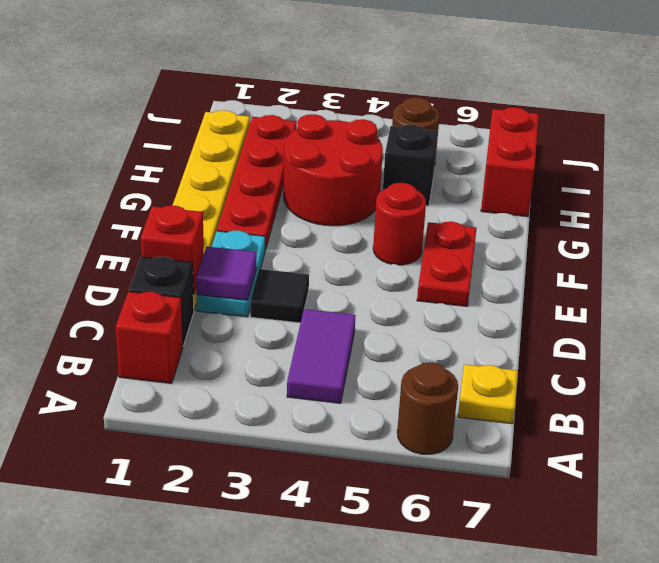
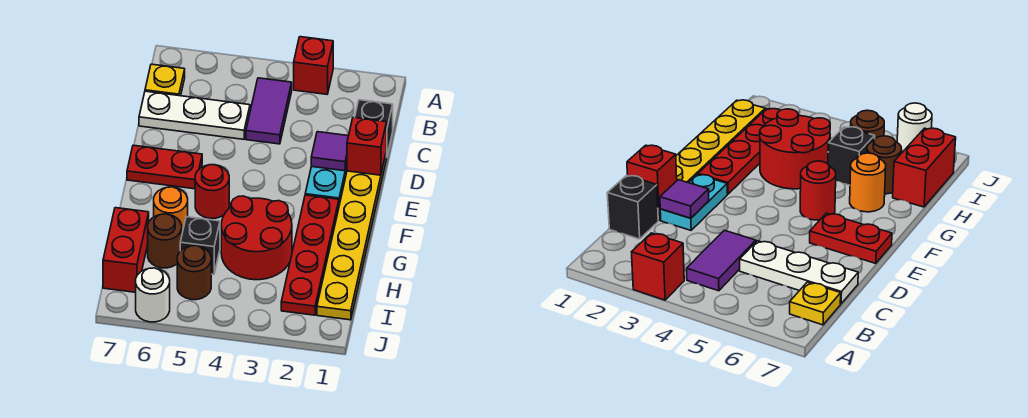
brown 1x1 round brick [397,363,458,454] -> brown 1x1 round brick moved to [148,214,182,268]
red 1x1 brick [116,292,183,384] -> red 1x1 brick moved to [294,37,333,94]
none -> white 1x3 plate [139,91,250,139]
black 1x1 tile [250,269,309,323] -> none
red 1x2 plate [417,222,477,306] -> red 1x2 plate turned to [127,145,202,189]
none -> orange 1x1 round brick [154,187,188,233]
none -> white 1x1 round brick [136,268,170,322]

